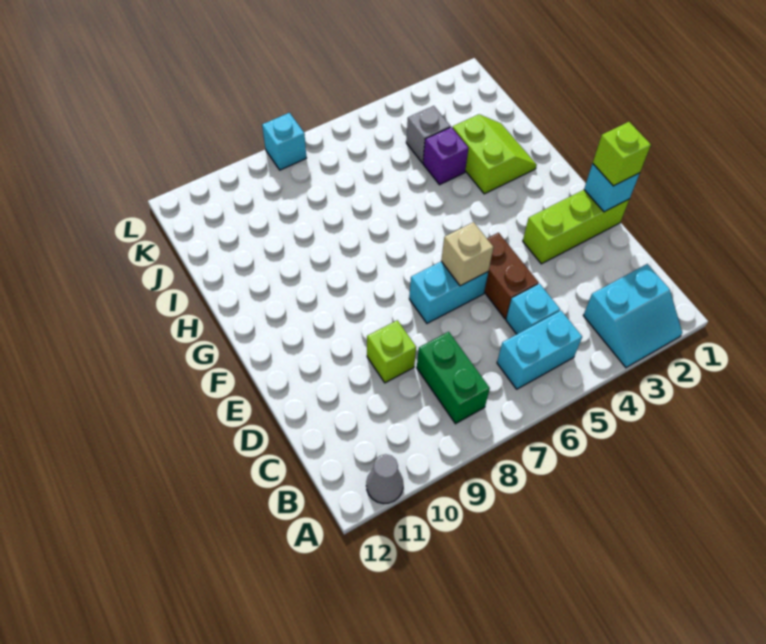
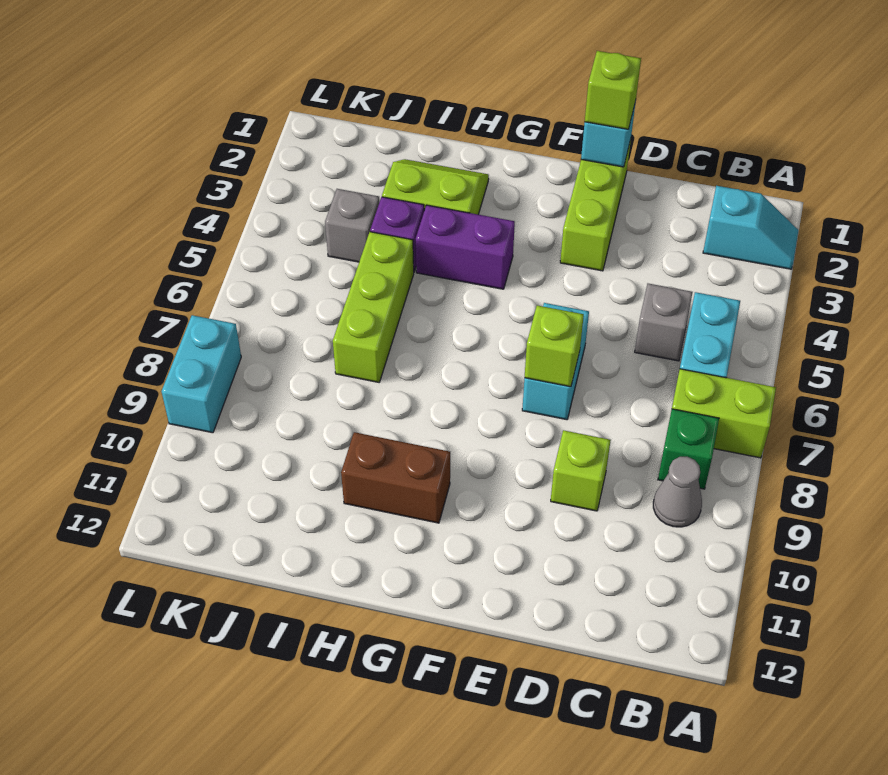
cyan 2x2 slope [583,264,682,368] -> cyan 1x2 slope [703,186,798,269]
none -> lime 1x2 brick [672,369,776,458]
grey 1x1 cone [366,454,403,504] -> grey 1x1 cone moved to [653,457,702,527]
green 1x2 brick [417,332,490,424] -> green 1x1 brick [658,409,719,489]
cyan 1x1 brick [506,284,560,334] -> grey 1x1 brick [635,284,693,361]
brown 1x2 brick [484,233,539,319] -> brown 1x2 brick moved to [341,432,450,523]
tan 1x1 brick [441,222,493,286] -> none
none -> lime 1x1 brick [525,305,584,387]
none -> purple 1x2 brick [416,205,515,289]
none -> lime 1x3 brick [333,232,414,382]
cyan 1x1 brick [262,113,306,170] -> cyan 1x2 brick [162,315,241,433]

